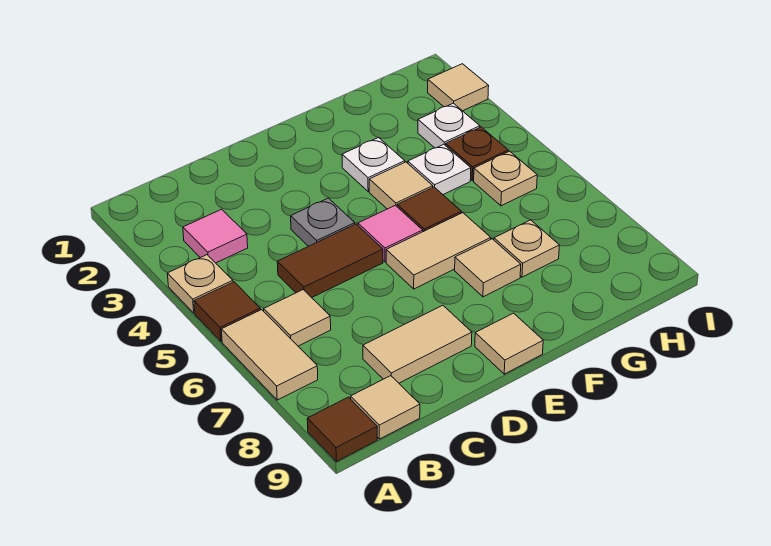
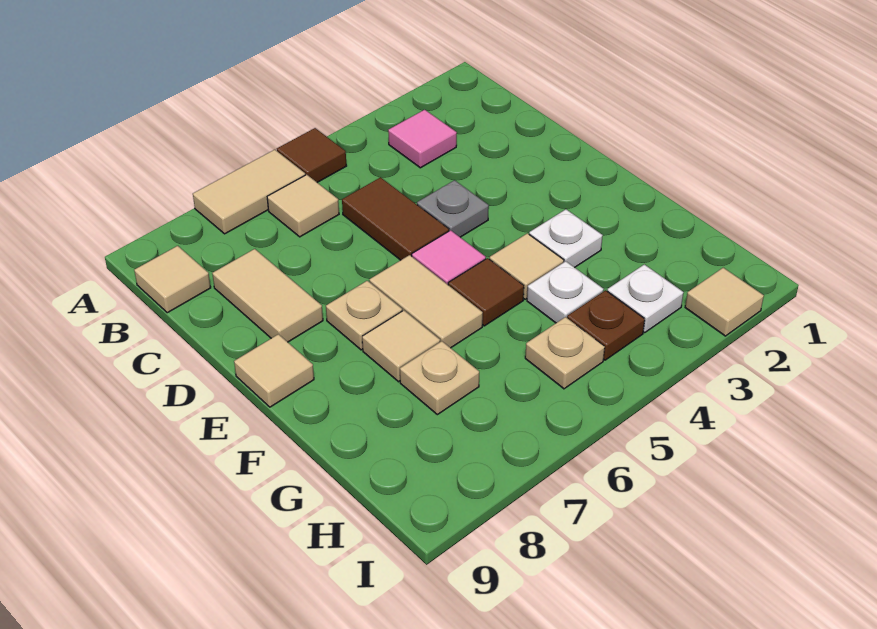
tan 1x1 plate [167,255,233,313] -> tan 1x1 plate moved to [326,281,402,350]
brown 1x1 tile [307,397,377,462] -> none

